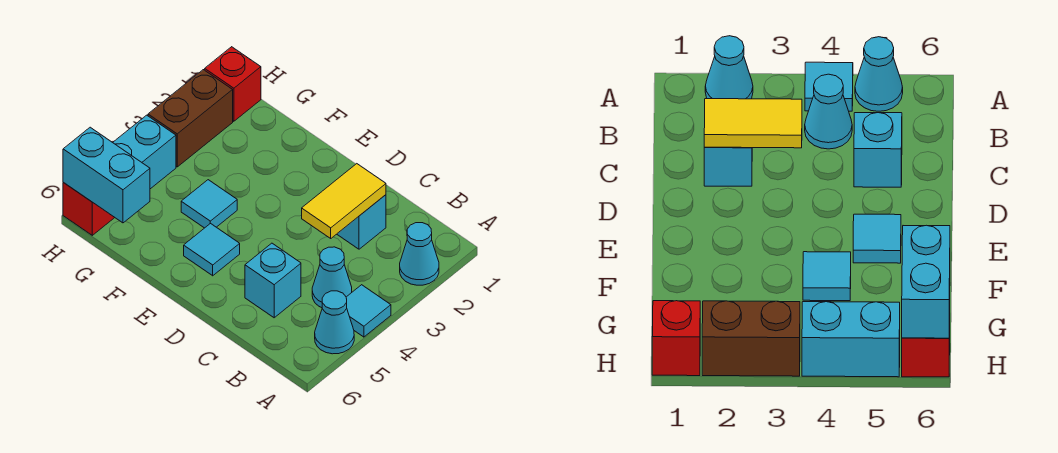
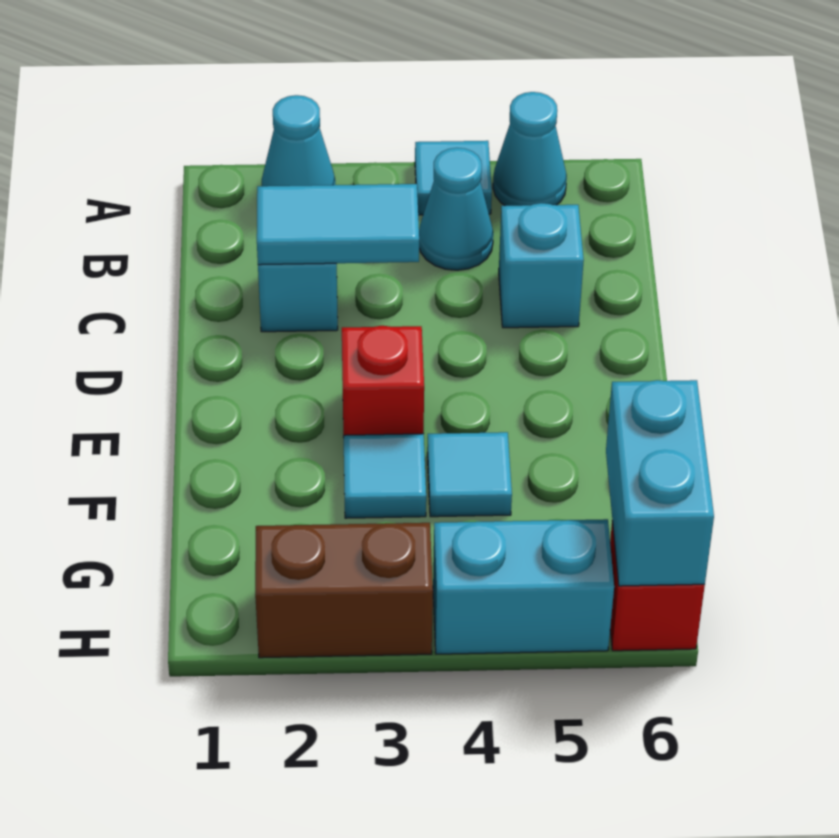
yellow 1x2 tile [302,164,386,238] -> cyan 1x2 tile [257,184,419,265]
cyan 1x1 tile [184,223,240,276] -> cyan 1x1 tile moved to [343,434,426,518]
red 1x1 brick [205,47,261,121] -> red 1x1 brick moved to [342,326,424,435]

